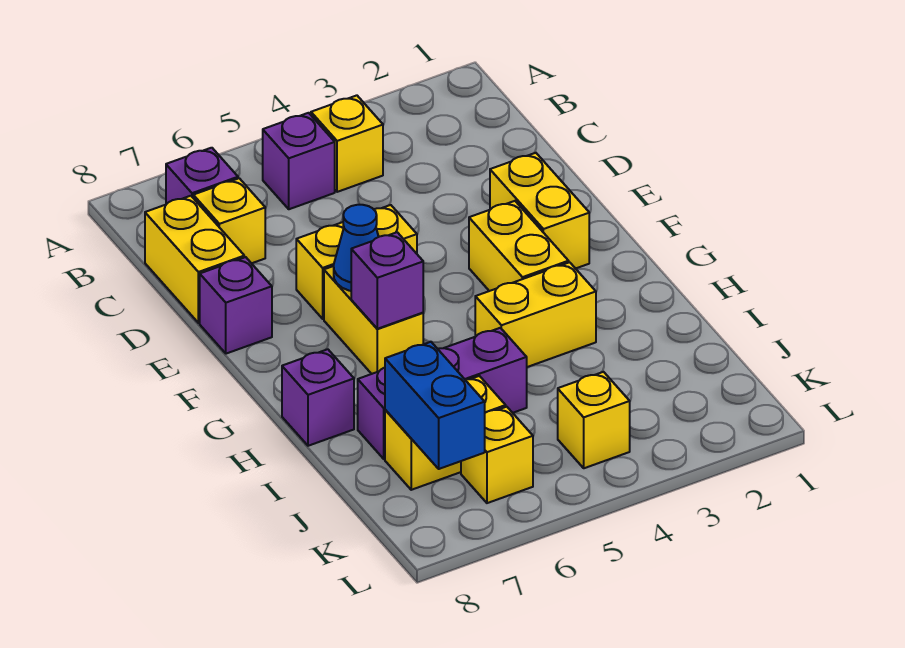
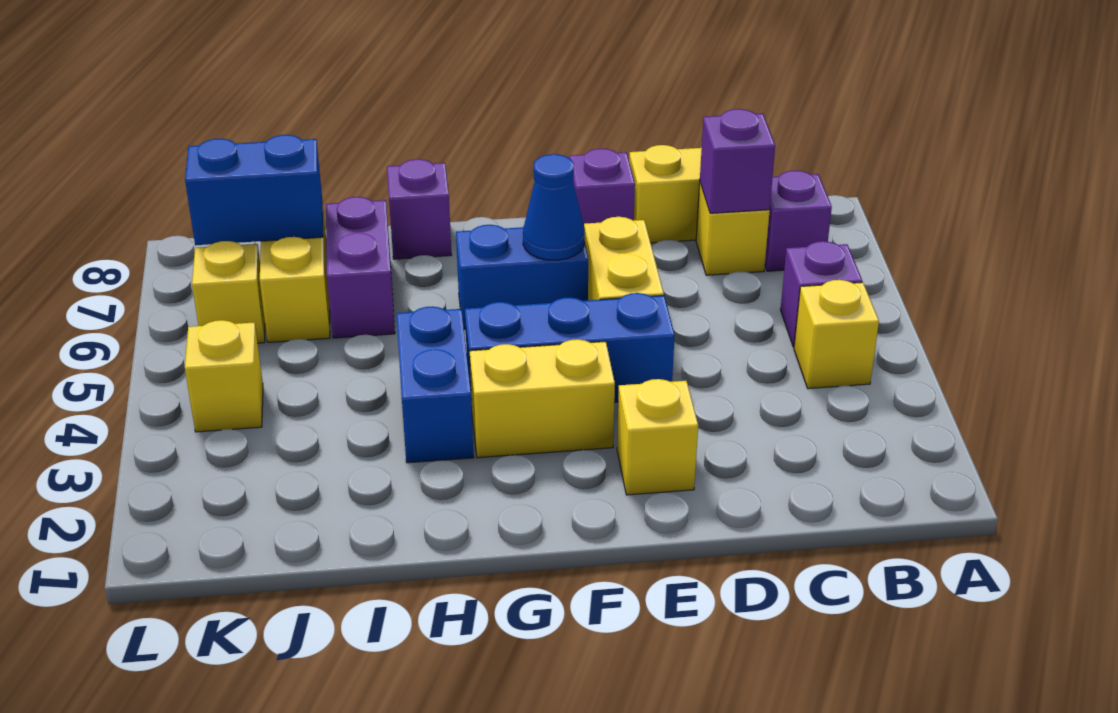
yellow 1x2 brick [490,153,589,269] -> yellow 1x1 brick [617,379,698,495]
none -> blue 1x3 brick [465,293,675,406]
yellow 1x2 brick [324,266,423,374] -> blue 1x2 brick [456,225,588,329]
purple 1x1 brick [351,232,423,329] -> purple 1x1 brick moved to [700,109,775,213]
yellow 1x2 brick [475,262,596,367] -> blue 1x2 brick [396,306,474,463]
purple 1x3 brick [358,328,527,459] -> purple 1x2 brick [326,197,395,338]

